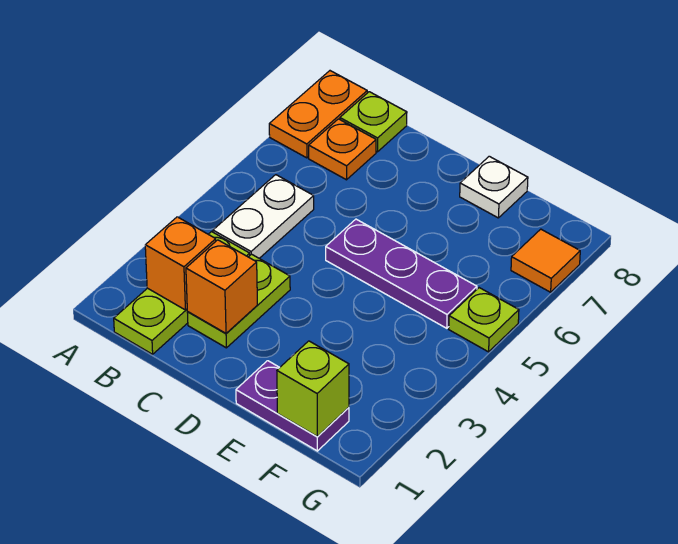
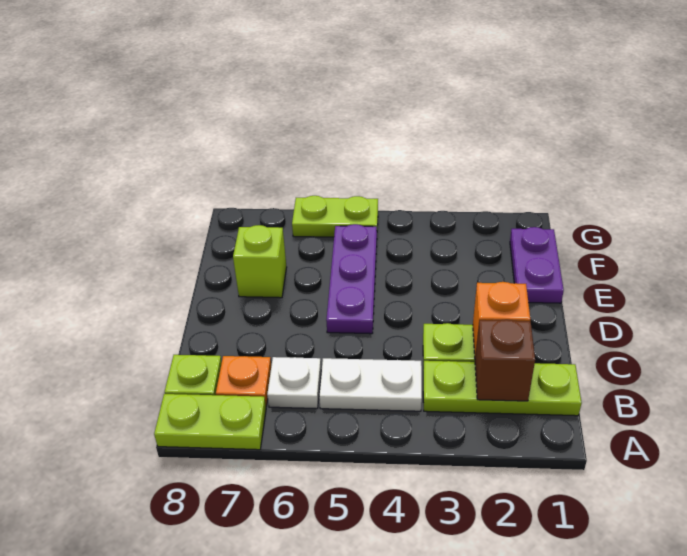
orange 1x2 plate [269,71,367,158] -> lime 1x2 plate [154,394,266,450]
orange 1x1 brick [145,217,216,310] -> brown 1x1 brick [475,320,535,401]
white 1x1 plate [460,156,528,218] -> white 1x1 plate moved to [267,357,321,409]
lime 1x1 brick [277,341,349,436] -> lime 1x1 brick moved to [233,225,287,298]
lime 1x1 plate [449,288,519,352] -> lime 1x2 plate [292,196,378,237]
orange 1x1 tile [511,229,580,292] -> none

